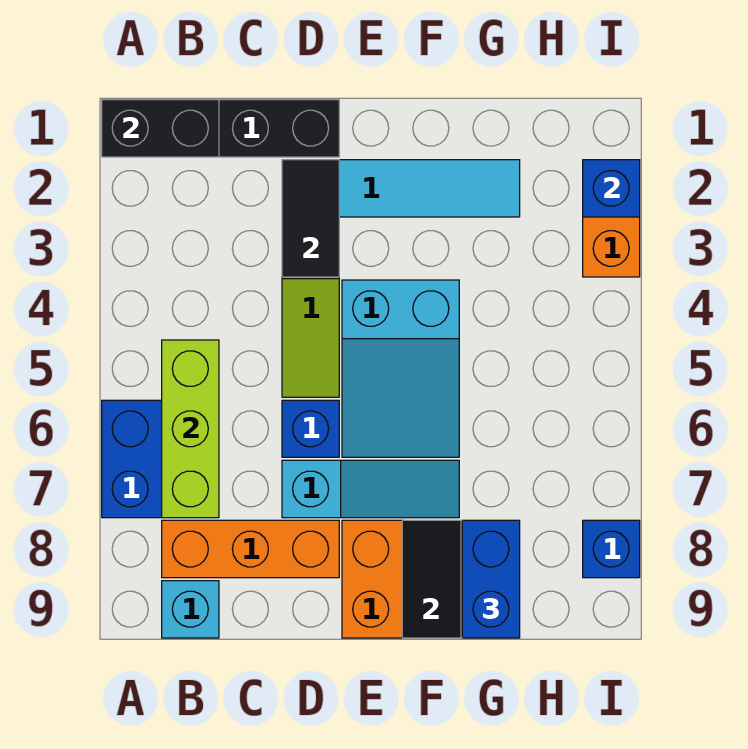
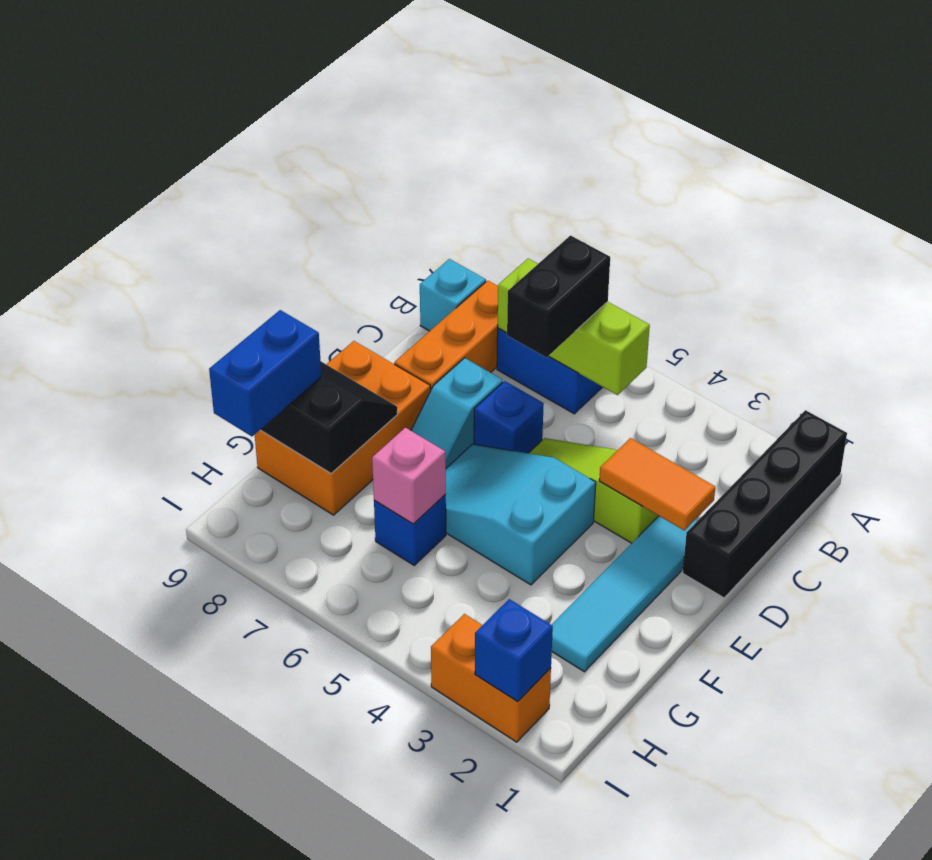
black 1x2 brick [102,100,219,157] -> black 1x2 brick moved to [507,236,610,358]
black 1x2 tile [282,160,339,277] -> orange 1x2 tile [599,438,715,530]
cyan 1x3 slope [282,460,459,518] -> cyan 1x2 slope [411,358,503,468]
none -> pink 1x1 brick [372,428,446,524]
blue 1x2 brick [462,520,520,638] -> blue 1x2 brick turned to [209,310,321,436]
blue 1x1 brick [583,520,640,578] -> blue 1x1 brick moved to [374,495,446,565]

